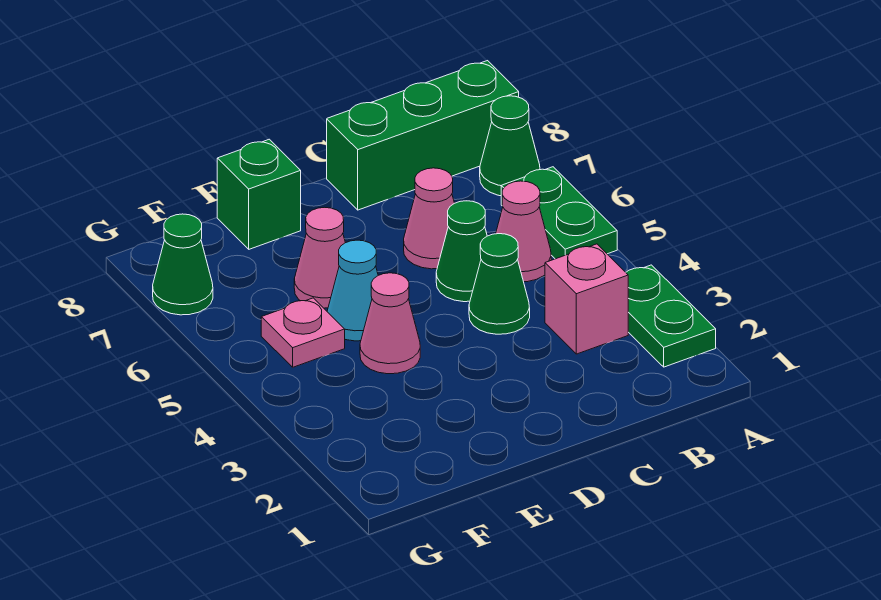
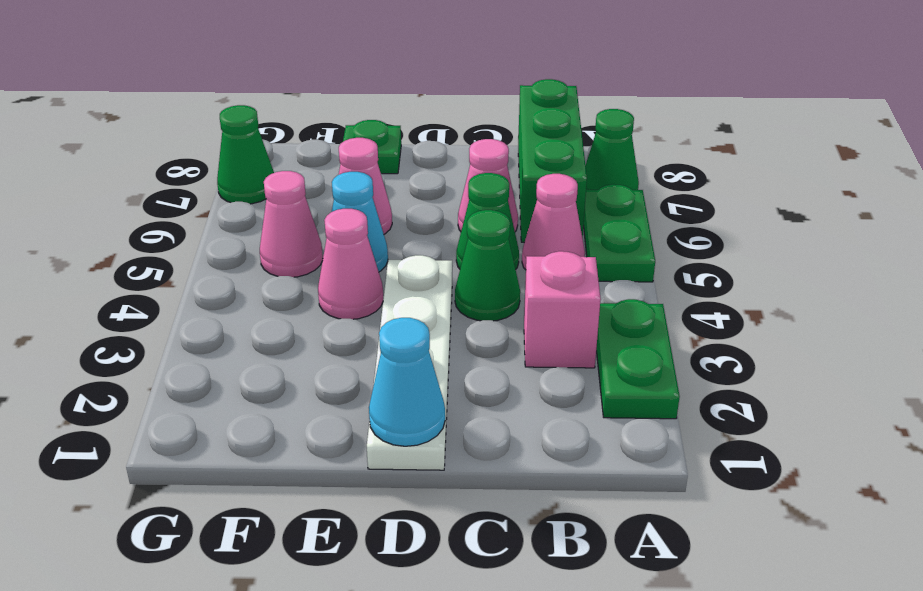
green 1x3 brick [327,61,519,210] -> green 1x3 brick turned to [518,79,587,243]
none -> white 1x4 plate [367,255,452,470]
none -> cyan 1x1 cone [369,318,445,446]
green 1x1 brick [217,139,301,249] -> green 1x1 plate [343,120,401,174]
pink 1x1 plate [261,298,345,367] -> pink 1x1 cone [260,171,323,277]

